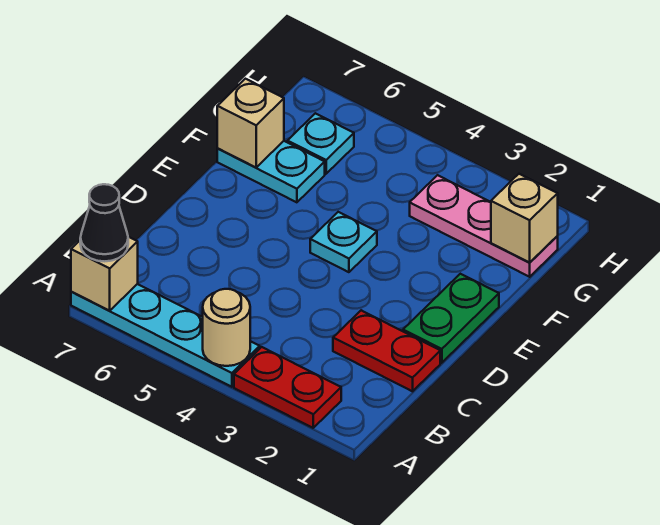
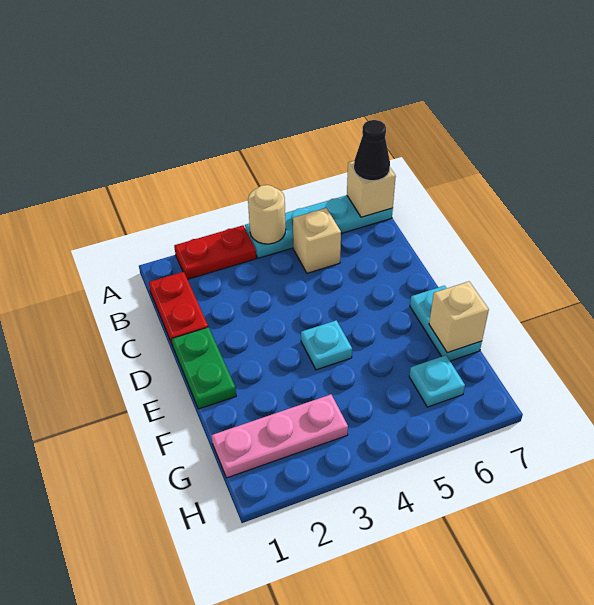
red 1x2 plate [333,310,440,391] -> red 1x2 plate turned to [149,272,208,346]
cyan 1x2 plate [217,141,325,202] -> cyan 1x2 plate turned to [410,286,482,361]
tan 1x1 brick [491,174,558,262] -> tan 1x1 brick moved to [293,208,341,273]

